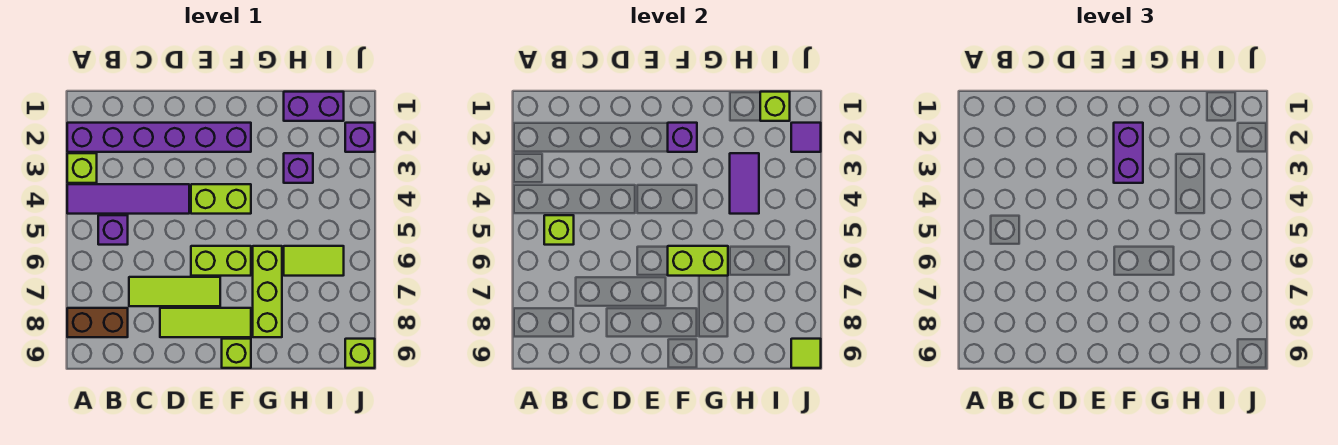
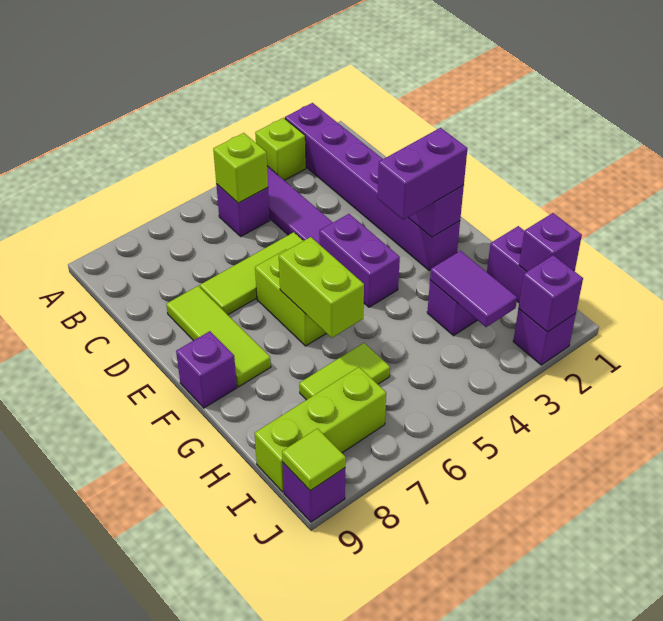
brown 1x2 brick [67,308,128,337] -> none
lime 1x3 tile [129,277,220,306] -> lime 1x3 tile turned to [200,232,303,315]
lime 1x2 brick [191,184,251,214] -> purple 1x2 brick [319,214,400,307]
lime 1x1 brick [222,339,251,368] -> purple 1x1 brick [176,331,237,408]
lime 1x3 brick [253,246,282,337] -> lime 1x3 brick moved to [255,367,386,492]
purple 1x2 tile [730,153,759,214] -> purple 1x2 tile turned to [430,251,517,327]
lime 1x2 tile [284,246,344,276] -> lime 1x2 tile turned to [299,343,390,400]
lime 1x1 brick [760,92,790,121] -> purple 1x1 brick [519,213,582,272]
purple 1x1 tile [791,123,821,152] -> purple 1x1 brick [518,255,583,332]
lime 1x1 brick [345,339,375,368] -> purple 1x1 brick [283,463,345,522]

